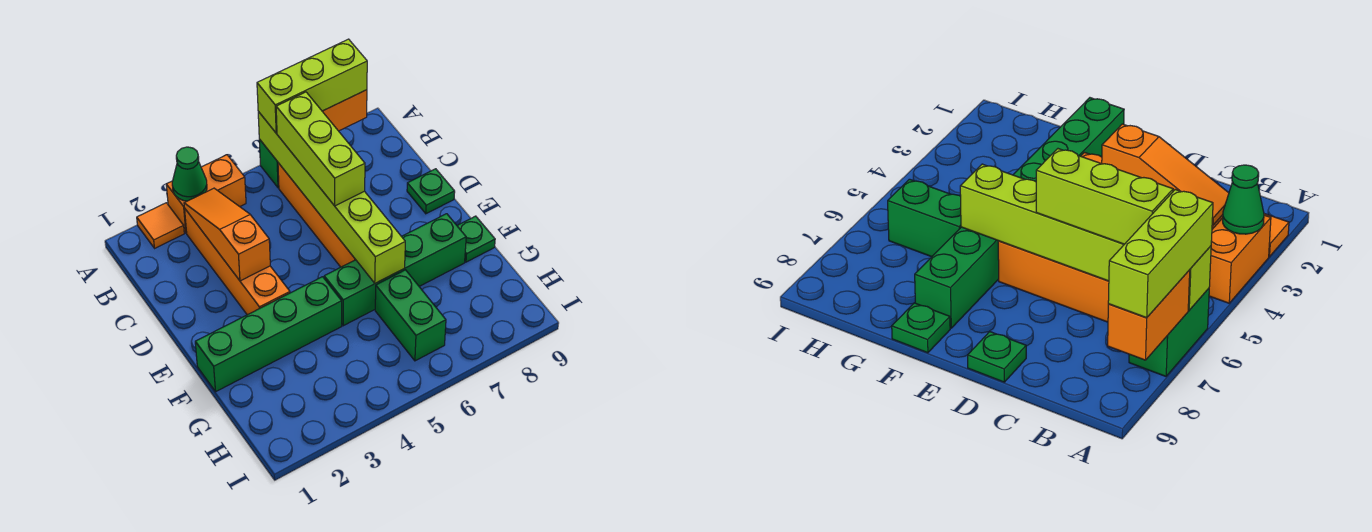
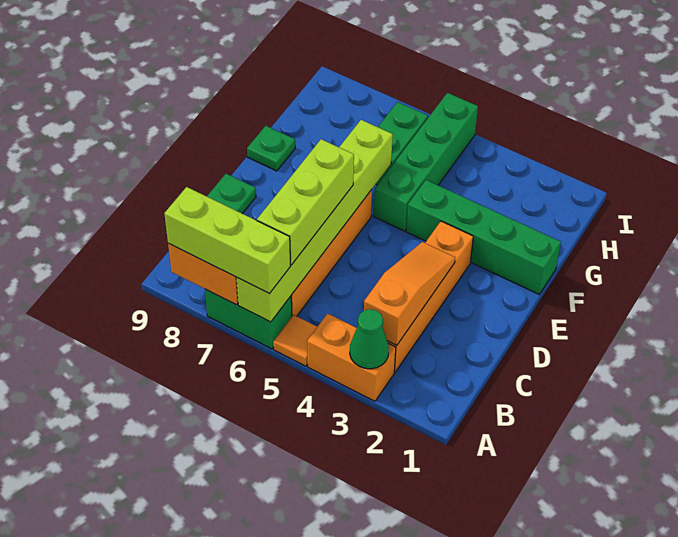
orange 1x1 tile [137,203,184,248] -> orange 1x1 tile moved to [273,315,317,366]
orange 1x3 slope [184,188,270,281] -> orange 1x3 slope turned to [364,242,455,346]
green 1x4 brick [324,214,466,326] -> green 1x4 brick turned to [374,93,478,231]

